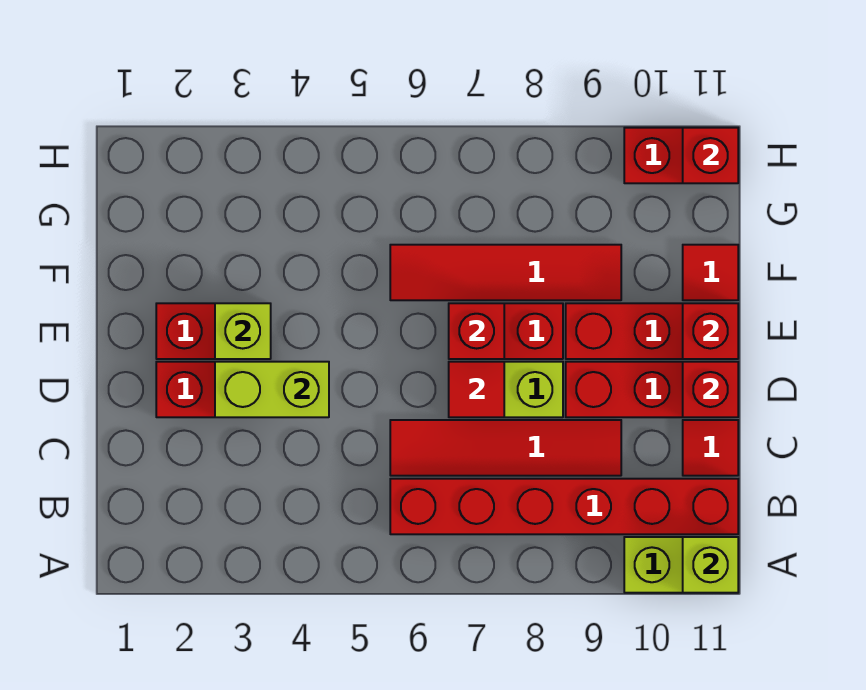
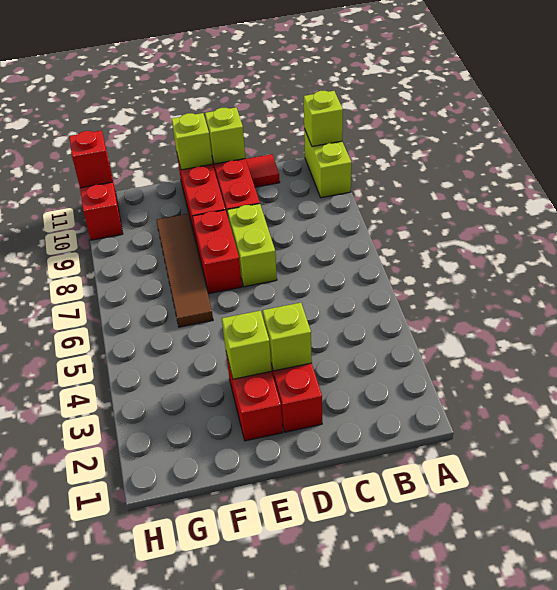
red 1x6 brick [390,479,738,534] -> none
red 1x4 tile [390,420,621,476] -> none
lime 1x2 brick [215,362,329,417] -> lime 1x1 brick [263,303,312,371]
red 1x1 tile [449,362,504,417] -> none
red 1x1 brick [683,362,738,417] -> lime 1x1 brick [205,107,245,164]
red 1x1 brick [449,303,504,359] -> none
red 1x1 brick [683,303,738,359] -> lime 1x1 brick [172,113,213,170]
red 1x4 tile [390,245,621,300] -> brown 1x4 tile [157,214,213,327]
red 1x1 tile [683,245,738,300] -> none

